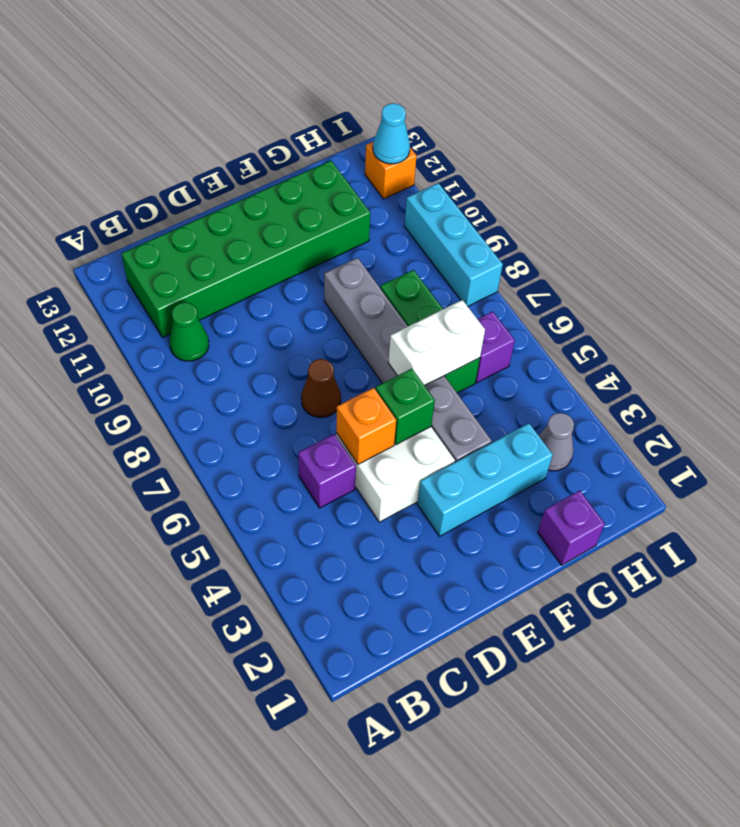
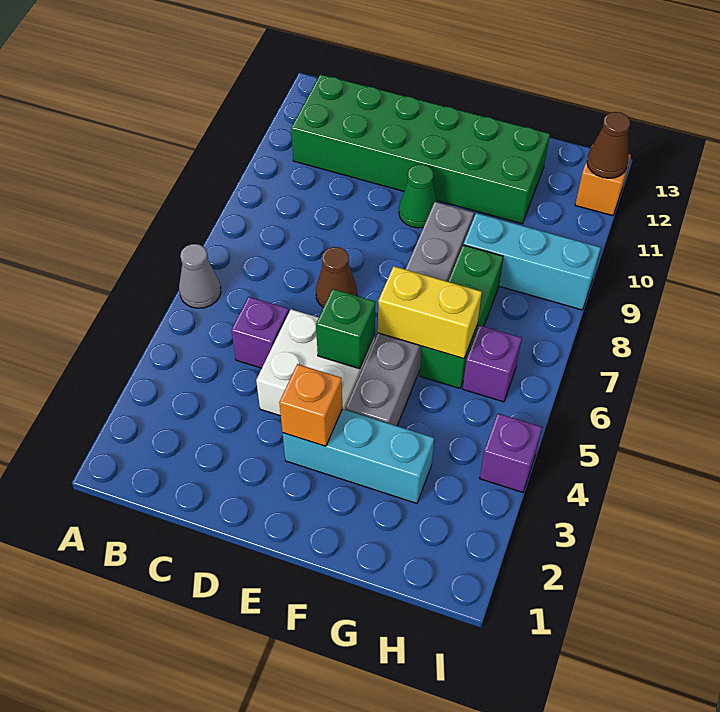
green 1x1 cone [170,302,209,361] -> green 1x1 cone moved to [399,164,437,228]
orange 1x1 brick [336,388,396,464] -> orange 1x1 brick moved to [279,364,342,446]
white 1x2 brick [388,300,485,386] -> yellow 1x2 brick [378,266,482,359]
purple 1x1 brick [538,490,605,565] -> purple 1x1 brick moved to [480,414,542,492]
grey 1x1 cone [539,413,574,471] -> grey 1x1 cone moved to [179,244,221,308]
cyan 1x3 brick [404,183,503,306] -> cyan 1x3 brick turned to [463,213,601,310]
cyan 1x1 cone [373,103,410,164] -> brown 1x1 cone [587,112,630,178]

